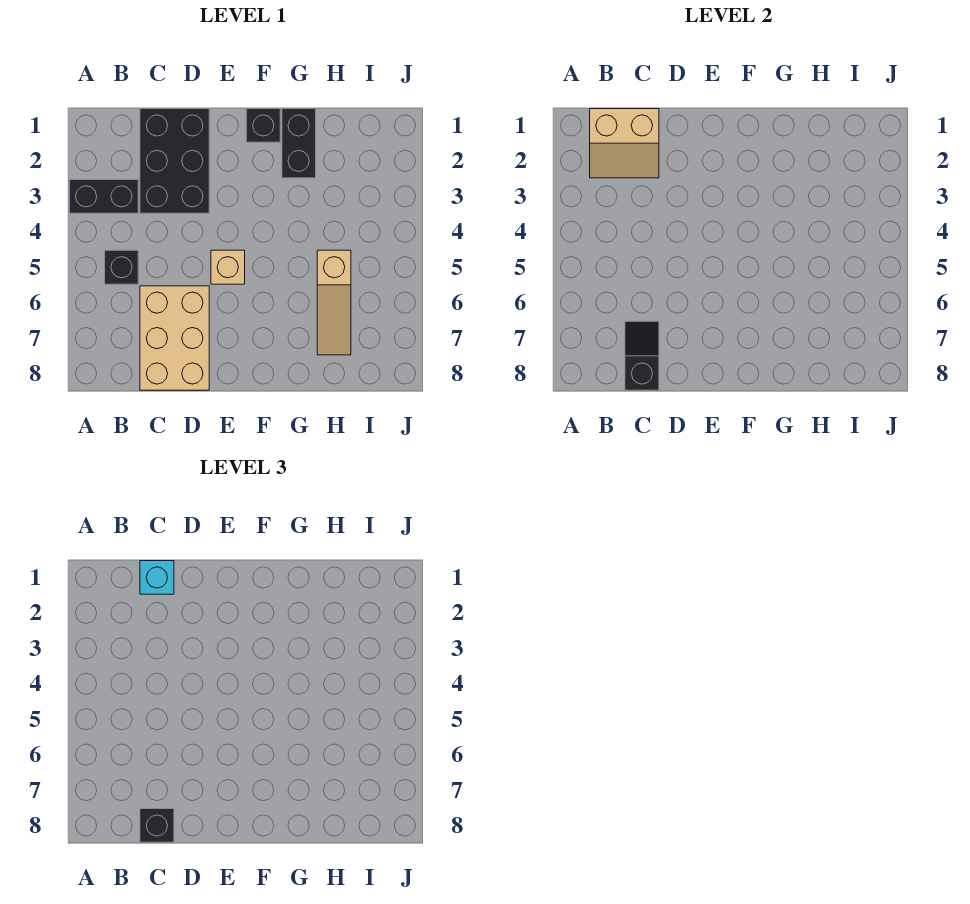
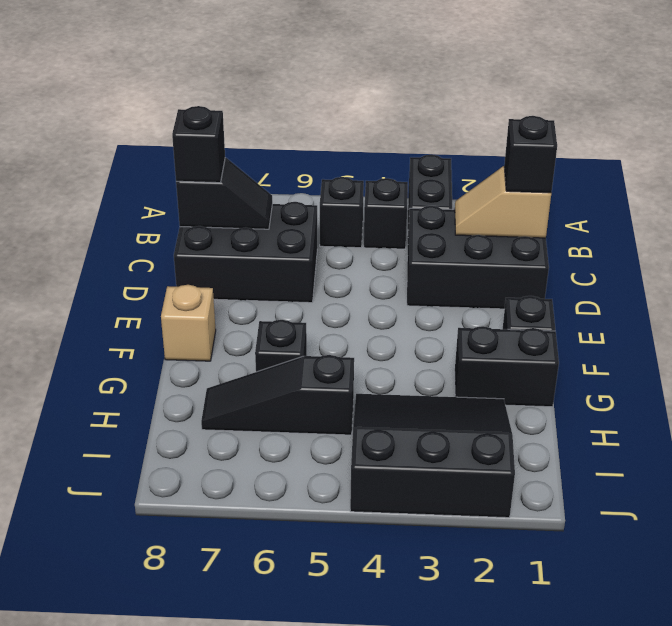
tan 2x2 slope [590,109,659,178] -> tan 1x2 slope [455,166,551,238]
none -> black 1x1 brick [364,178,408,249]
cyan 1x1 brick [140,561,174,594] -> black 1x1 brick [504,116,557,193]
tan 2x3 brick [140,286,209,390] -> black 2x3 brick [174,202,317,303]
tan 1x1 brick [211,250,245,284] -> tan 1x1 brick moved to [161,285,216,361]
none -> black 1x1 brick [255,320,307,372]
none -> black 3x3 slope [350,394,515,518]
tan 1x3 slope [317,250,351,355] -> black 1x3 slope [201,355,354,435]

